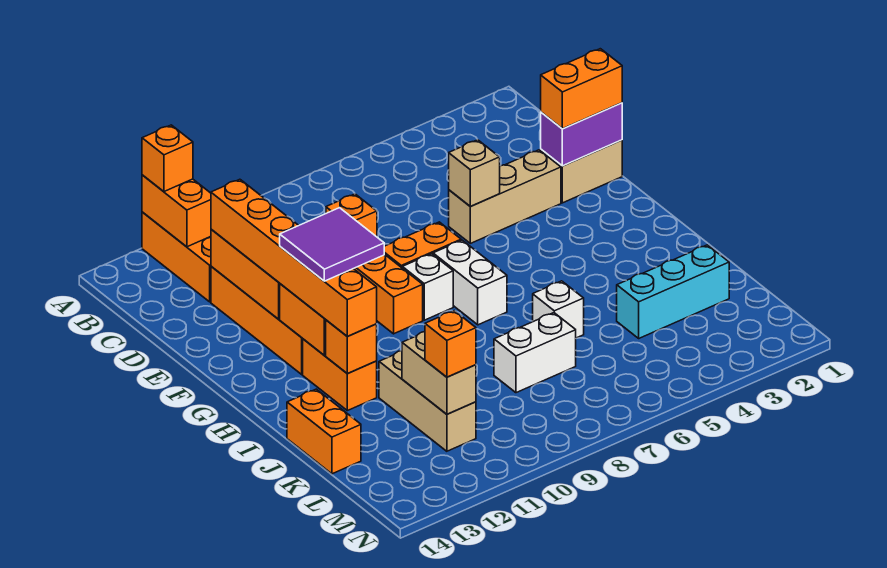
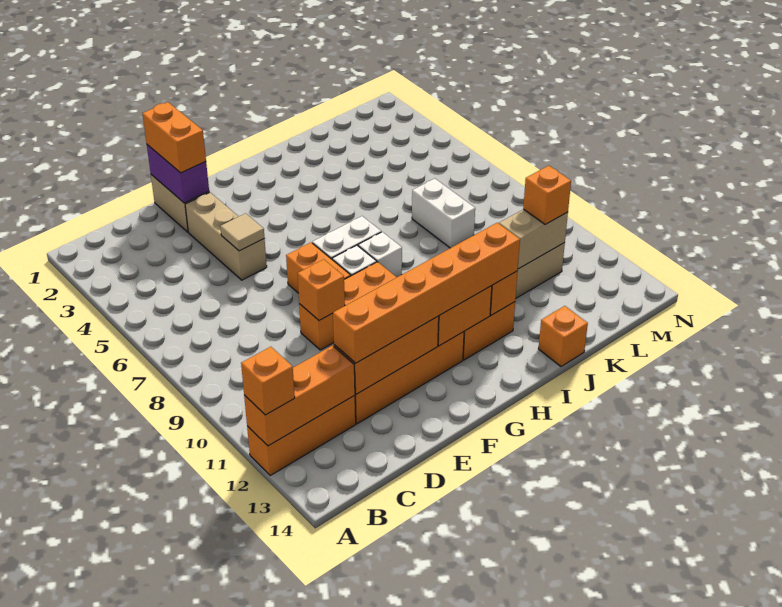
orange 1x2 brick [142,175,211,247] -> orange 1x3 brick [244,346,355,446]
tan 1x1 brick [449,140,500,207] -> tan 1x1 tile [220,213,264,251]
purple 2x2 tile [280,208,384,281] -> none
white 1x1 brick [533,281,584,338] -> white 1x1 brick moved to [358,232,402,277]
orange 1x2 brick [287,389,361,474] -> orange 1x1 brick [539,306,588,367]
cyan 1x3 brick [617,245,729,338] -> none

